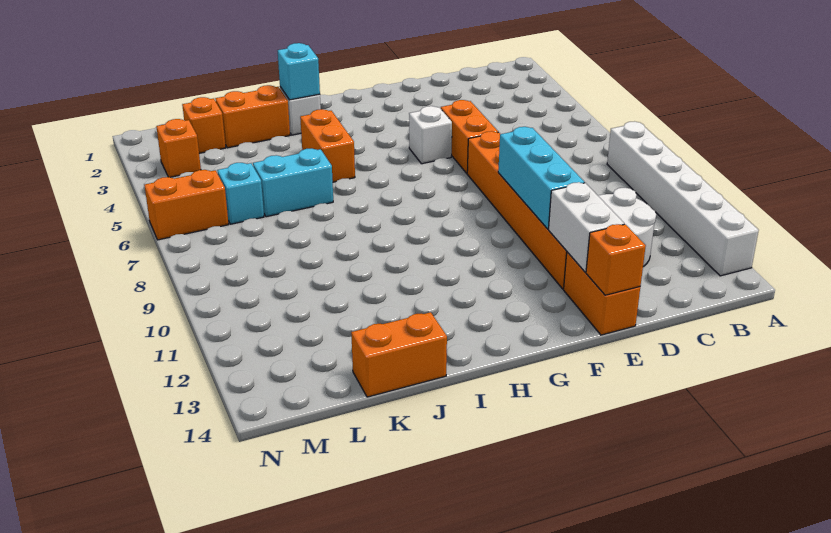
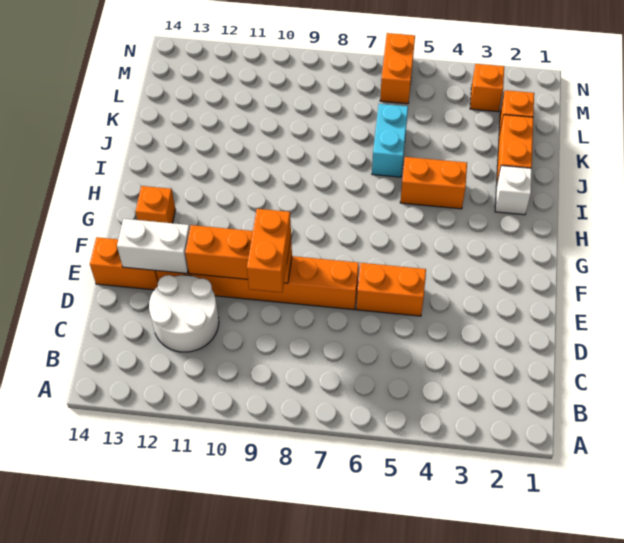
white 1x6 brick [607,122,759,276] -> none
cyan 1x3 brick [498,127,585,229] -> orange 1x3 brick [185,225,292,283]
orange 1x1 brick [586,224,646,295] -> orange 1x1 brick moved to [136,186,176,223]
white 1x1 brick [409,106,452,164] -> none
cyan 1x1 brick [278,43,320,100] -> none
orange 1x2 brick [351,312,447,397] -> orange 1x2 brick moved to [247,209,291,292]
cyan 1x1 brick [217,163,264,224] -> none

